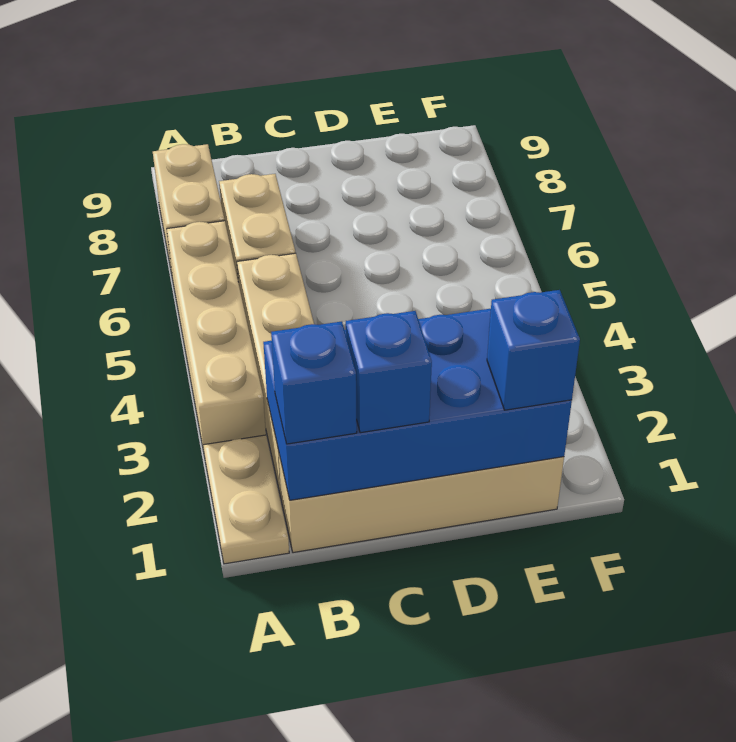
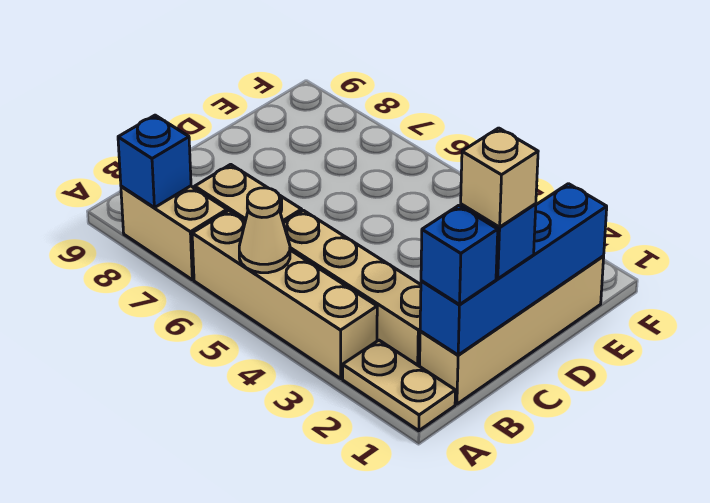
none -> tan 1x1 cone [239,188,290,273]
blue 2x4 brick [263,309,572,500] -> blue 1x4 brick [420,184,607,355]
none -> tan 1x1 brick [461,128,538,227]
blue 1x1 brick [487,290,580,410] -> blue 1x1 brick moved to [118,115,191,208]

